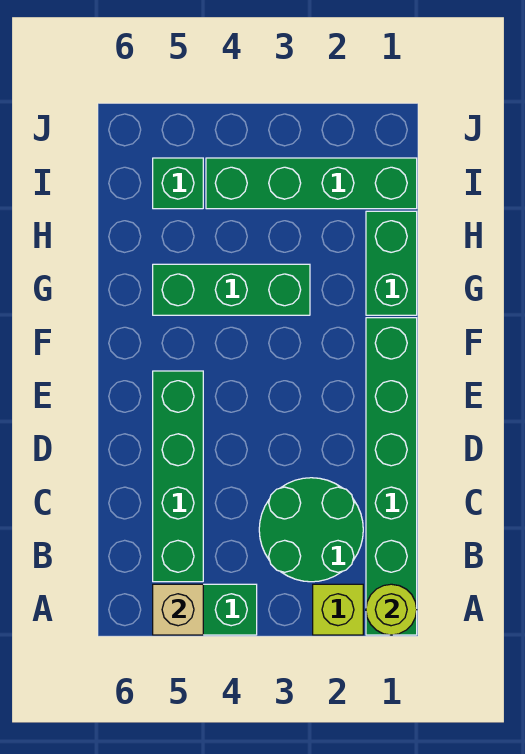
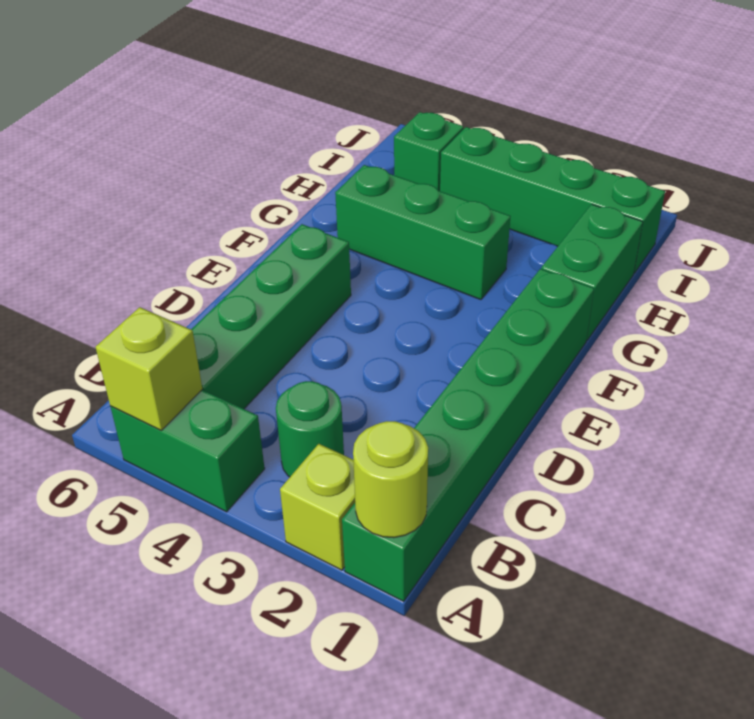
tan 1x1 brick [153,584,203,635] -> lime 1x1 brick [96,307,202,430]
green 2x2 round brick [259,478,363,582] -> green 1x1 round brick [276,381,344,477]

